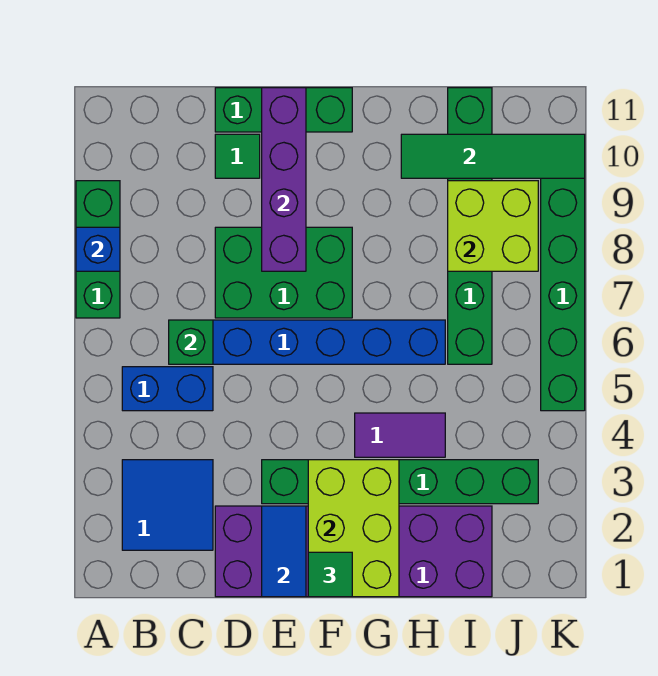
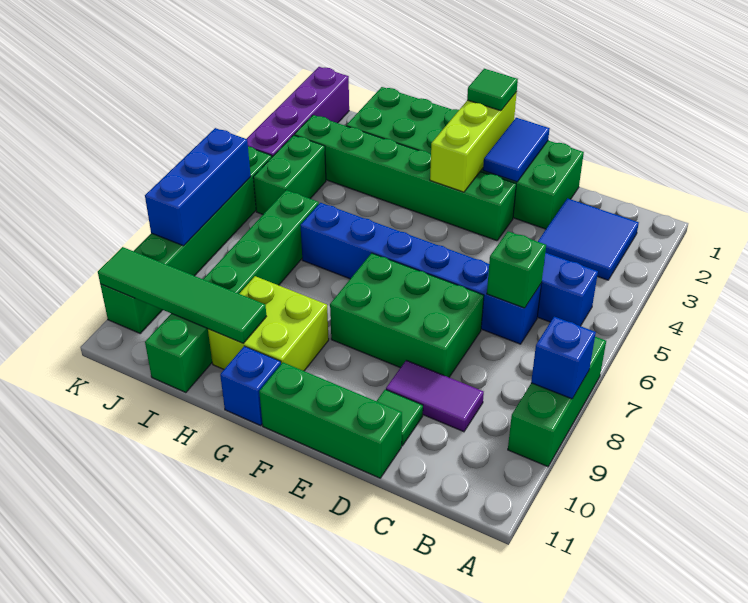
purple 2x6 brick [215,506,492,597] -> green 2x6 brick [346,87,584,229]
purple 1x4 brick [262,88,306,271] -> purple 1x4 brick moved to [247,67,349,157]
lime 2x3 brick [308,460,399,597] -> lime 1x3 brick [430,92,517,192]
purple 1x2 tile [355,413,445,457] -> purple 1x2 tile moved to [386,360,484,432]
none -> blue 1x1 brick [220,346,281,426]
lime 2x2 brick [448,181,538,271] -> lime 2x2 brick moved to [208,276,329,371]
none -> green 1x2 brick [253,135,326,214]
none -> blue 1x3 brick [145,128,251,246]

